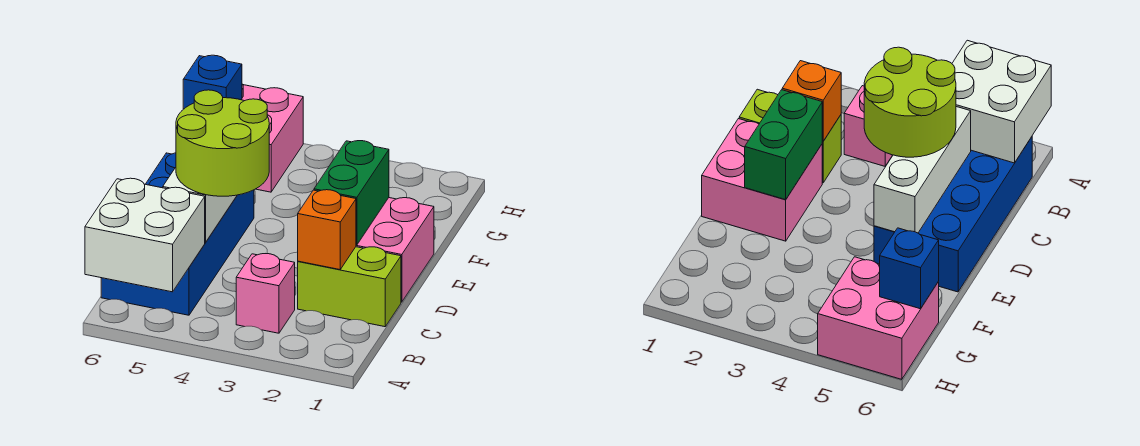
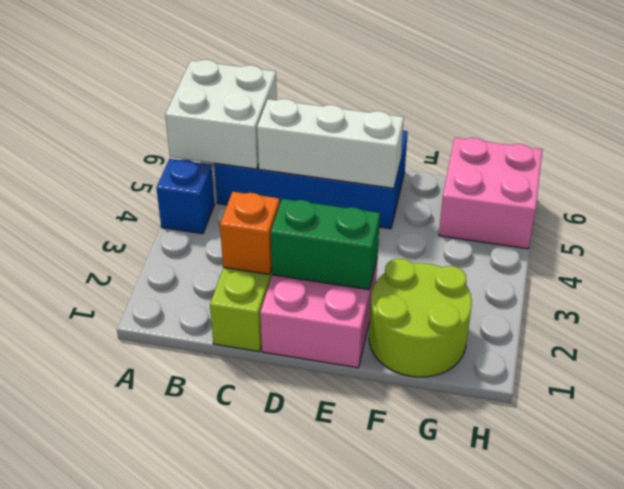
pink 1x1 brick [236,254,295,333] -> none
lime 2x2 round brick [176,90,269,196] -> lime 2x2 round brick moved to [369,259,472,377]
blue 1x1 brick [183,55,242,109] -> blue 1x1 brick moved to [156,159,215,234]

